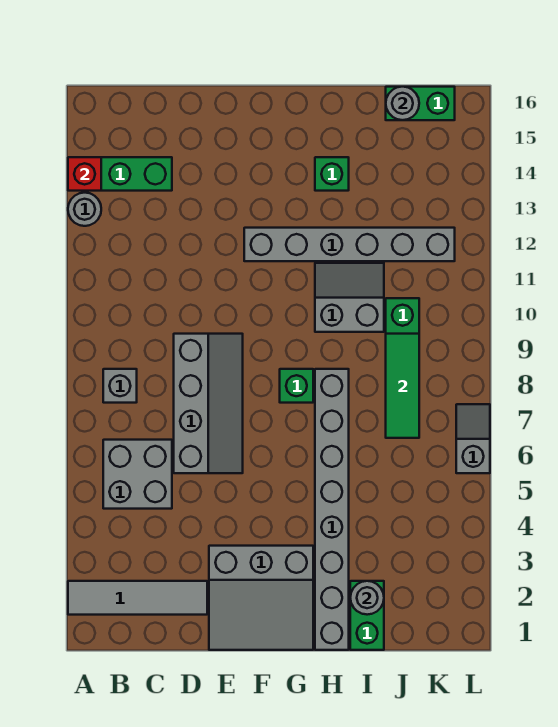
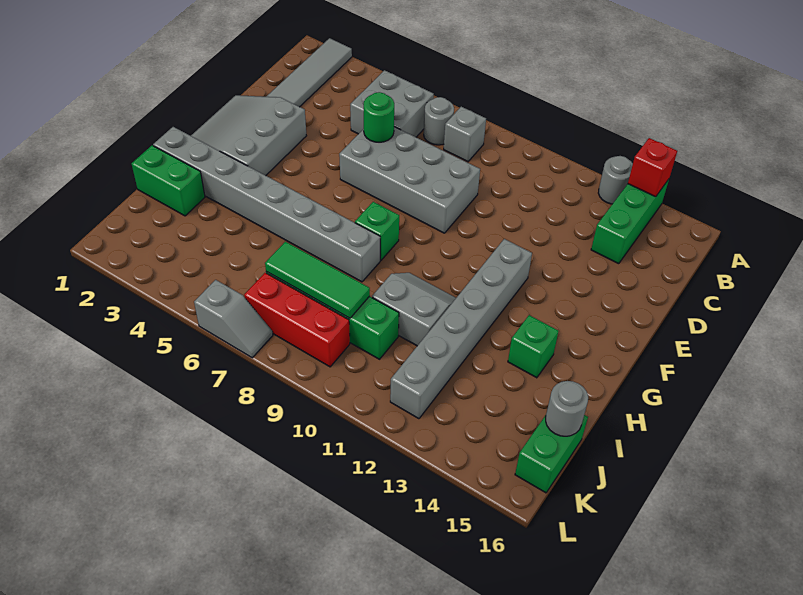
grey 2x4 slope [174,334,243,473] -> grey 2x4 brick [339,127,480,233]
none -> green 1x1 round brick [364,92,394,142]
grey 2x2 slope [315,263,384,332] -> grey 2x2 slope turned to [372,273,456,346]
grey 1x1 round brick [350,581,384,615] -> grey 1x1 round brick moved to [424,97,454,145]
none -> red 1x3 brick [244,273,350,367]

